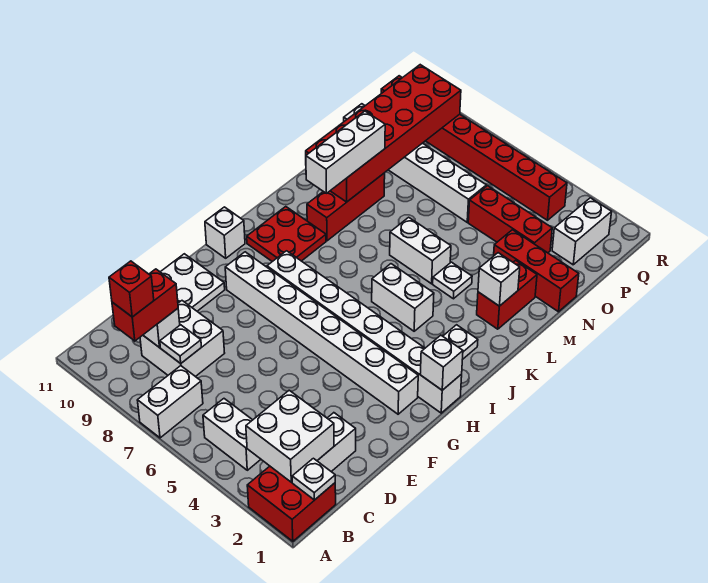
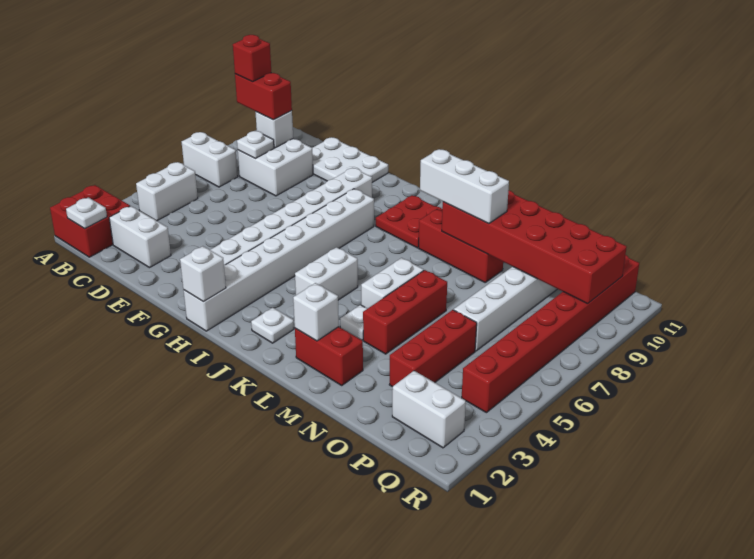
white 2x2 brick [246,390,334,482] -> none
white 1x1 brick [205,207,245,258] -> none
red 1x3 brick [494,230,579,312] -> red 1x3 brick moved to [363,270,447,354]

